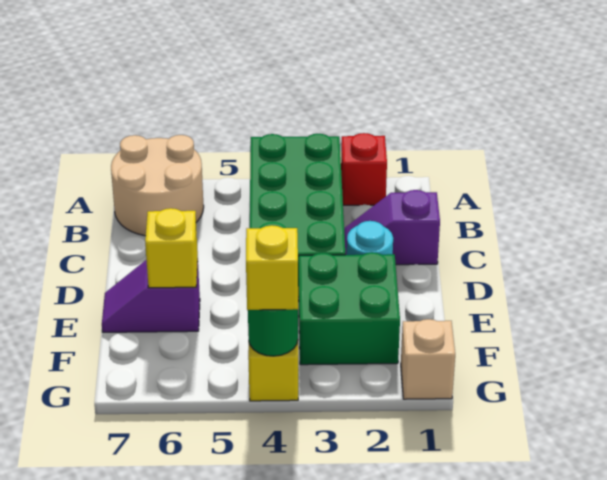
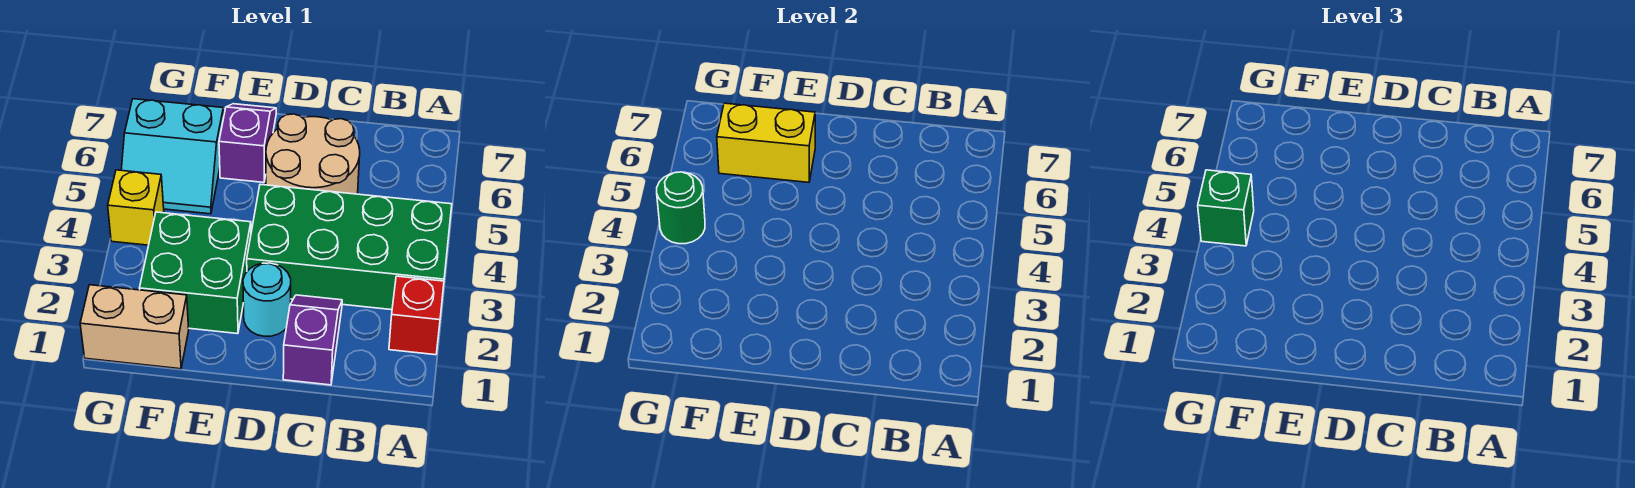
tan 2x2 round brick [111,135,204,236] -> tan 2x2 round brick moved to [266,114,360,194]
yellow 1x1 brick [145,208,198,288] -> yellow 1x2 brick [717,103,815,182]
none -> cyan 2x2 slope [121,99,224,214]
tan 1x1 brick [401,319,455,399] -> tan 1x2 brick [80,285,189,369]
yellow 1x1 brick [246,225,298,310] -> green 1x1 brick [1198,170,1254,246]

